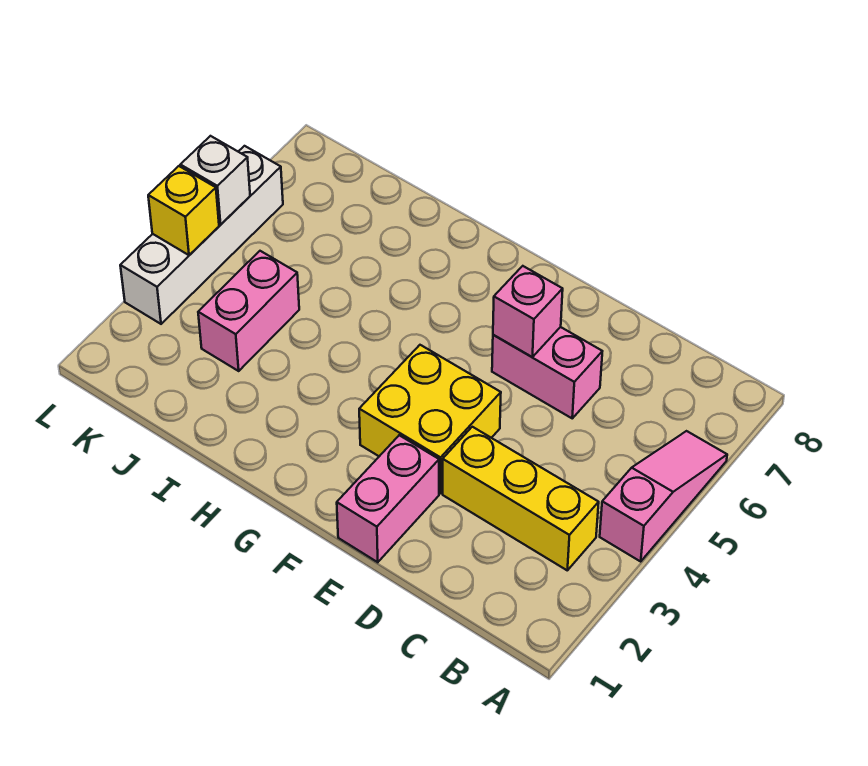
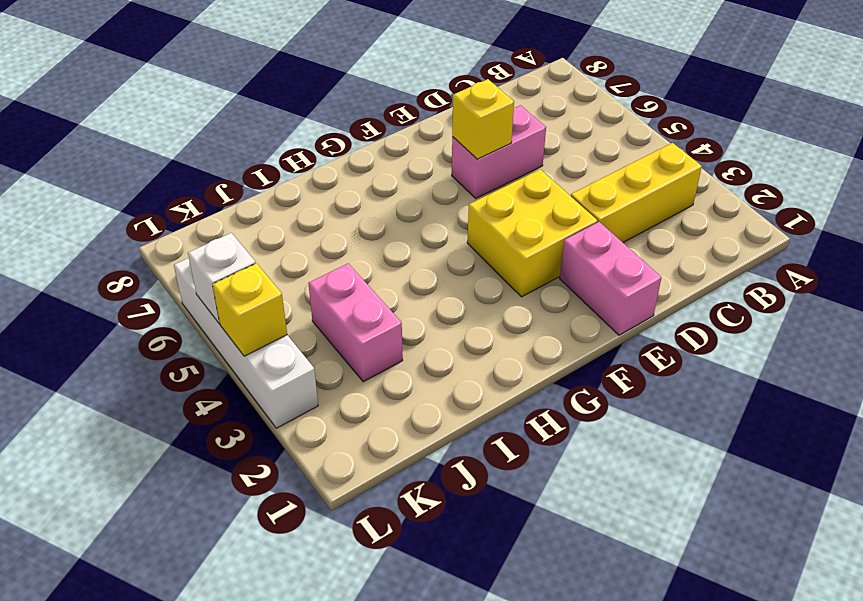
pink 1x3 slope [600,431,727,561] -> none
pink 1x1 brick [493,266,563,357] -> yellow 1x1 brick [452,79,514,159]

